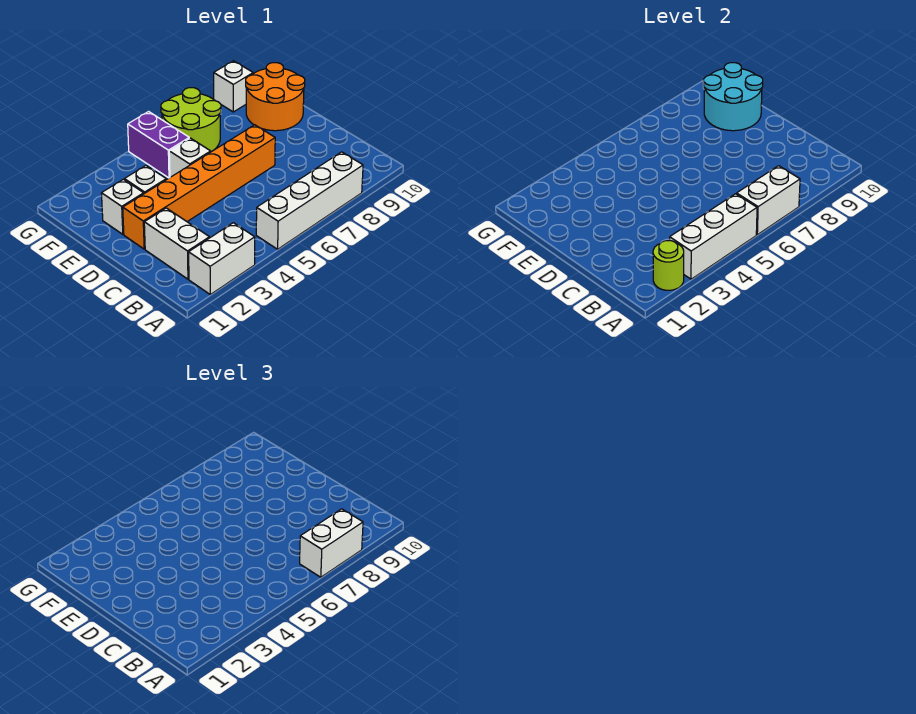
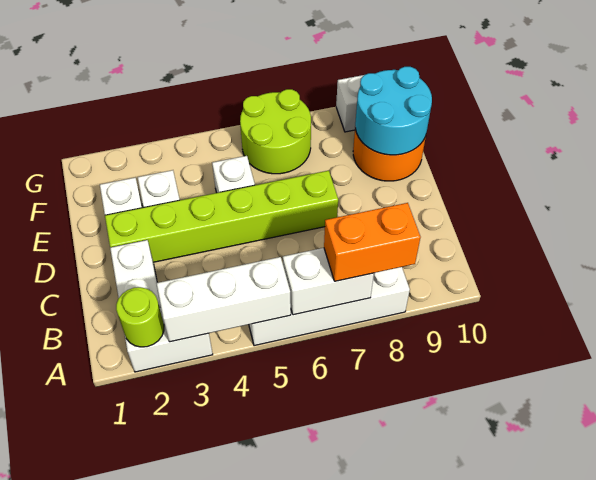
white 1x2 brick [300,509,363,577] -> orange 1x2 brick [324,203,421,281]
orange 1x6 brick [123,125,275,249] -> lime 1x6 brick [105,171,338,262]
purple 1x2 brick [128,112,189,178] -> none

